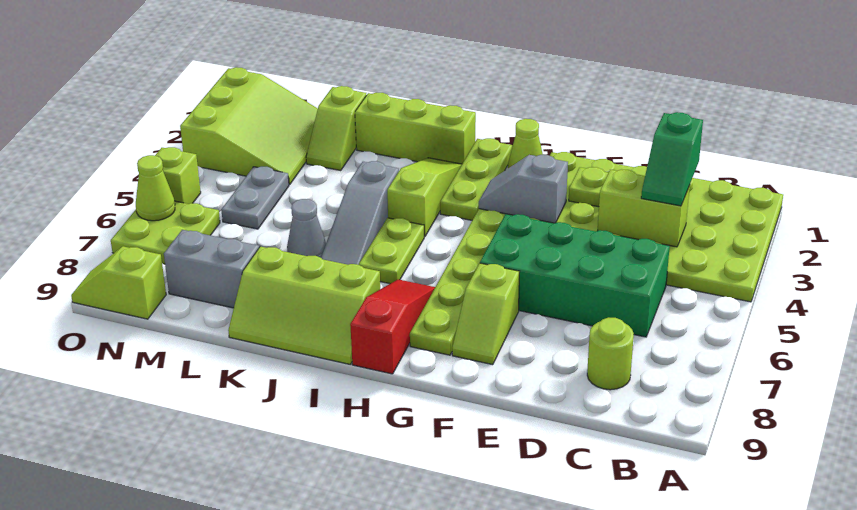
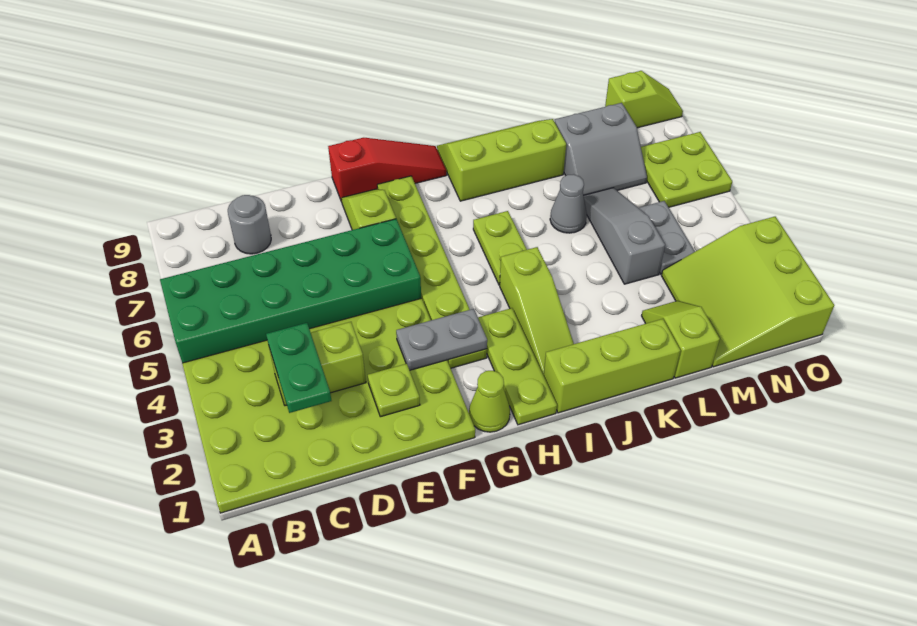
green 1x2 slope [641,112,703,206] -> green 1x2 plate [266,323,331,413]
green 2x4 brick [480,214,670,337] -> green 2x6 brick [160,219,421,363]
lime 1x1 round brick [587,317,634,390] -> grey 1x1 round brick [228,195,271,254]
grey 1x2 slope [479,155,568,223] -> grey 1x2 plate [396,309,487,370]
red 1x3 slope [350,279,435,374] -> red 1x3 slope turned to [328,138,447,202]
grey 1x3 slope [321,161,399,265] -> grey 1x3 slope moved to [583,188,665,284]
lime 1x1 brick [155,147,201,204] -> none
lime 1x1 cone [136,155,175,221] -> none

